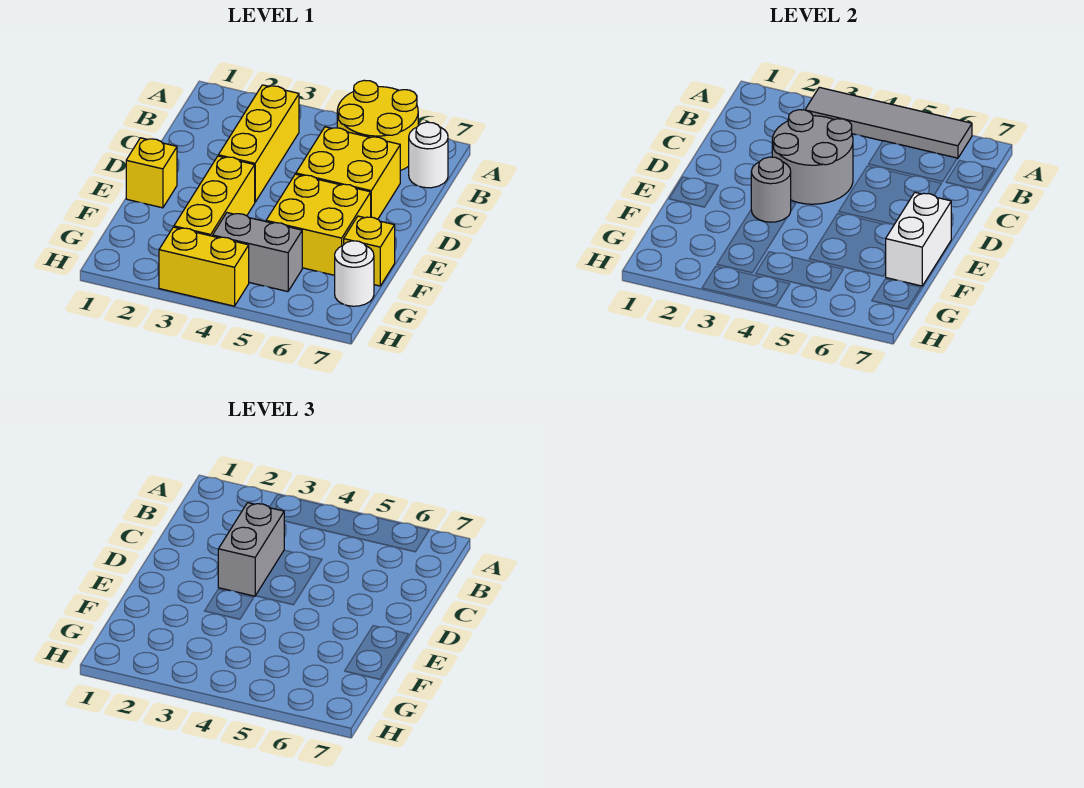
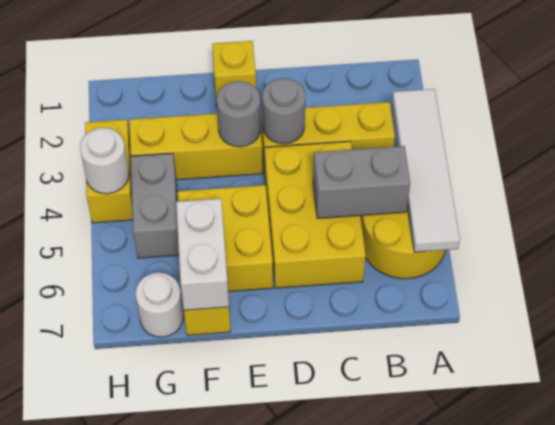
grey 1x4 tile [805,87,972,158] -> white 1x4 tile [392,89,460,252]
white 1x1 round brick [409,122,448,188] -> white 1x1 round brick moved to [80,128,129,194]
grey 2x2 round brick [772,110,853,204] -> grey 1x1 round brick [262,78,306,144]
grey 1x2 brick [218,503,284,596] -> grey 1x2 brick moved to [313,146,410,219]
yellow 2x2 brick [296,127,400,219] -> yellow 2x3 brick [265,141,366,288]
white 1x2 brick [886,193,951,286] -> white 1x2 brick turned to [176,199,229,310]

